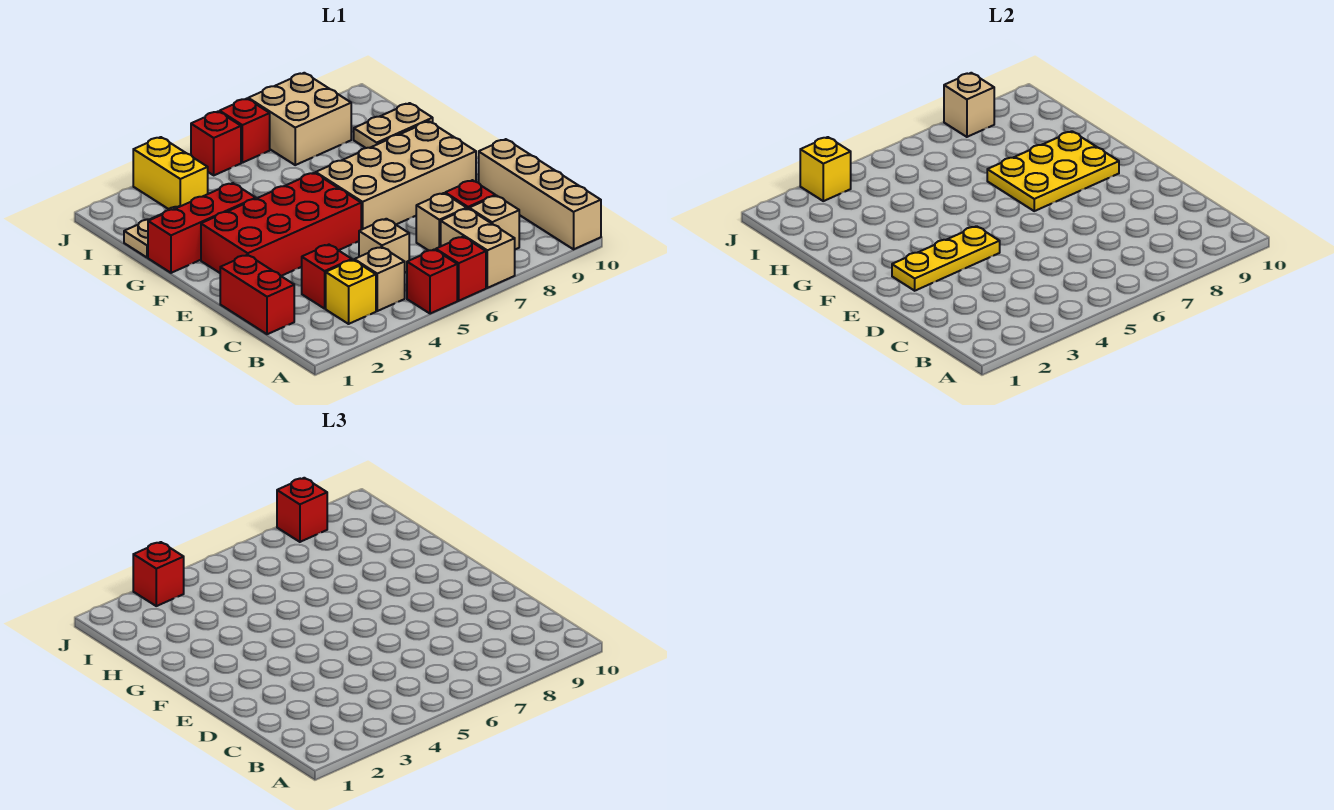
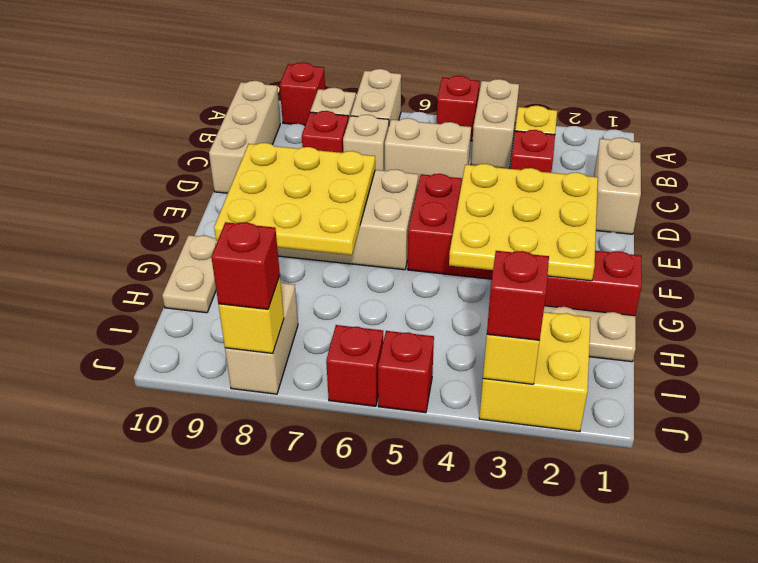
red 1x1 brick [436,237,486,301] -> red 1x1 brick moved to [280,62,325,125]
tan 1x4 brick [479,139,601,249] -> tan 1x3 brick [209,81,280,193]
tan 1x1 brick [354,247,405,311] -> tan 1x2 brick [471,79,519,169]
red 1x2 brick [220,255,294,334] -> tan 1x2 brick [594,138,641,234]
tan 1x1 brick [359,219,409,273] -> tan 1x2 brick [385,118,471,183]
yellow 1x3 plate [892,226,1000,291] -> yellow 3x3 plate [449,164,598,281]
yellow 2x3 plate [987,131,1119,211] -> yellow 3x3 plate [214,143,375,255]
tan 1x2 plate [354,103,433,148] -> tan 1x2 plate turned to [162,235,217,313]
yellow 1x2 brick [133,137,208,209] -> yellow 2x2 brick [479,312,591,432]
tan 2x2 brick [248,73,351,165] -> tan 1x2 brick [225,283,298,394]
tan 1x1 brick [944,73,994,137] -> yellow 1x1 brick [218,276,284,353]

